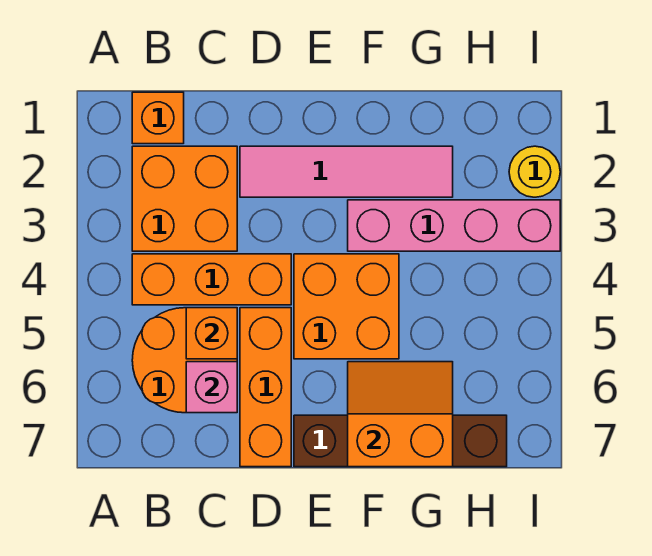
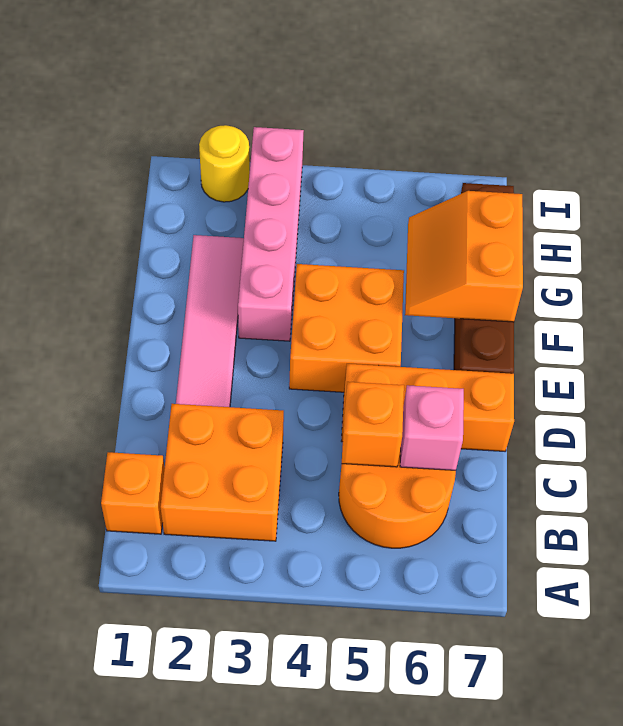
orange 1x3 brick [132,254,291,305] -> none

